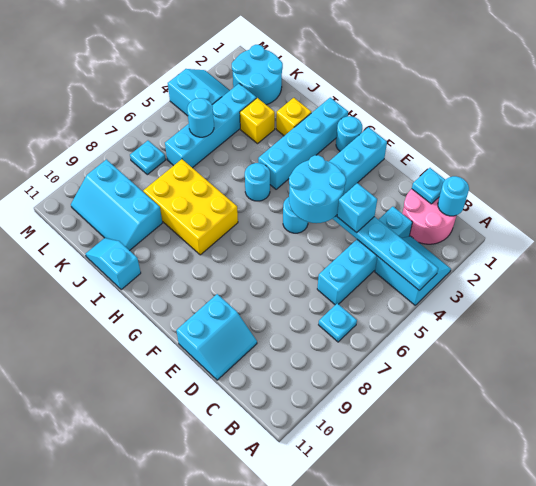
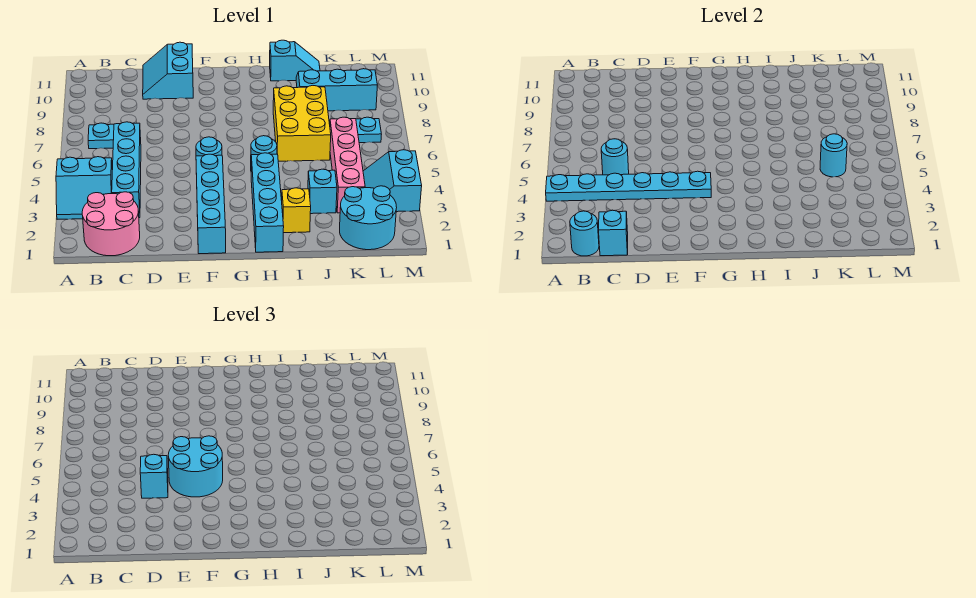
cyan 1x1 plate [412,168,445,204] -> cyan 1x1 brick [598,210,628,256]
cyan 1x1 round brick [336,116,362,151] -> cyan 1x1 round brick moved to [601,139,629,175]
yellow 2x3 brick [143,159,238,255] -> yellow 2x3 brick turned to [273,86,331,161]
yellow 1x1 brick [240,98,275,144] -> cyan 1x1 brick [308,169,337,214]
cyan 1x4 brick [165,84,256,168] -> pink 1x4 brick [330,117,365,213]
cyan 2x2 slope [168,69,230,116] -> cyan 2x2 slope turned to [363,150,422,212]

